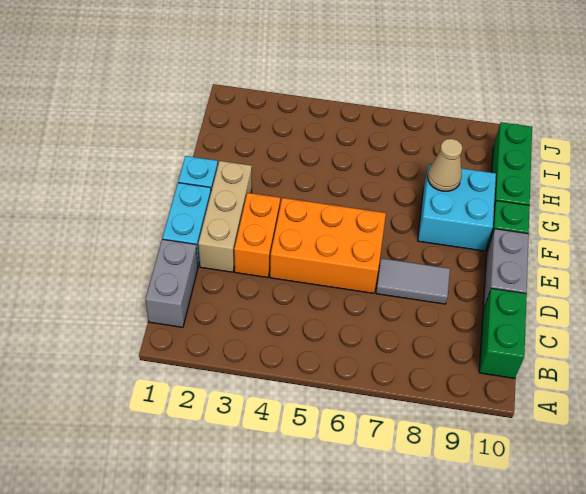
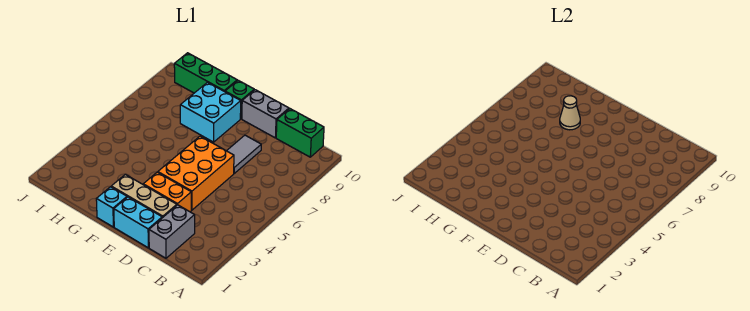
grey 1x2 brick [145,239,198,327] -> grey 1x2 brick turned to [149,205,195,258]

